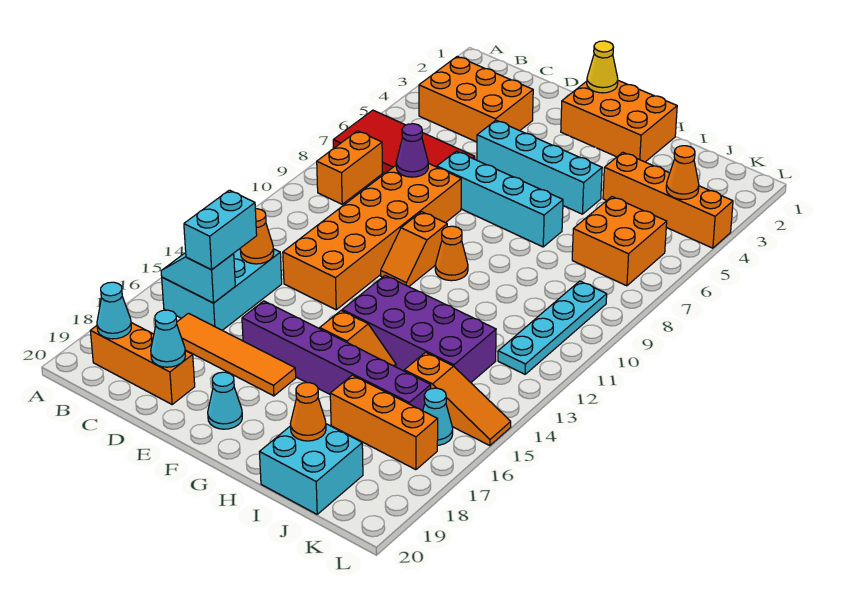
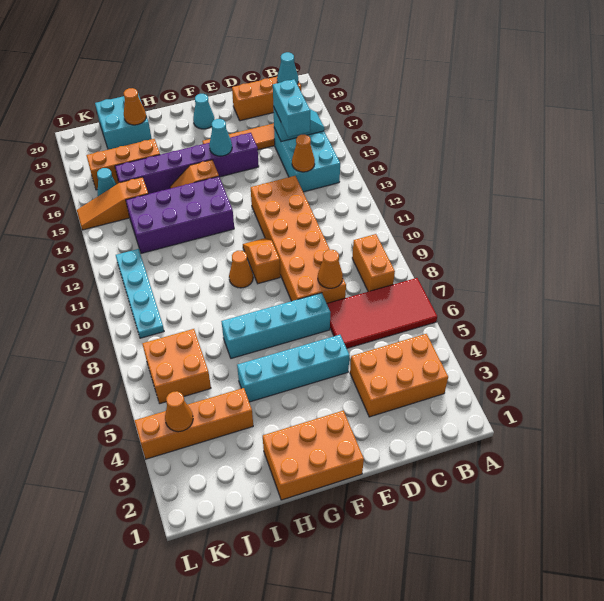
purple 1x1 cone [396,124,428,177] -> orange 1x1 cone [318,250,343,288]
cyan 1x1 cone [151,310,185,367] -> cyan 1x1 cone moved to [209,119,232,156]
yellow 1x1 cone [587,41,618,93] -> none

